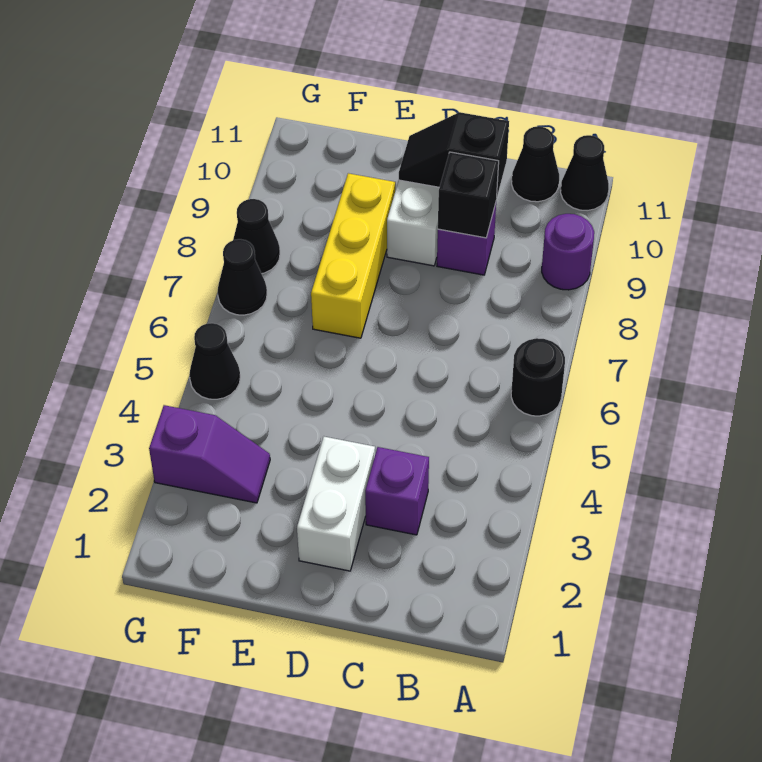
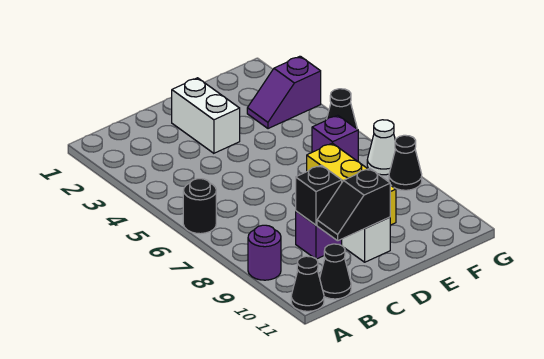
purple 1x1 brick [365,447,429,535] -> purple 1x1 brick moved to [312,115,358,161]
black 1x2 slope [399,112,509,196] -> black 1x2 slope turned to [317,168,390,241]
black 1x1 cone [218,239,267,315] -> white 1x1 cone [367,120,395,175]

